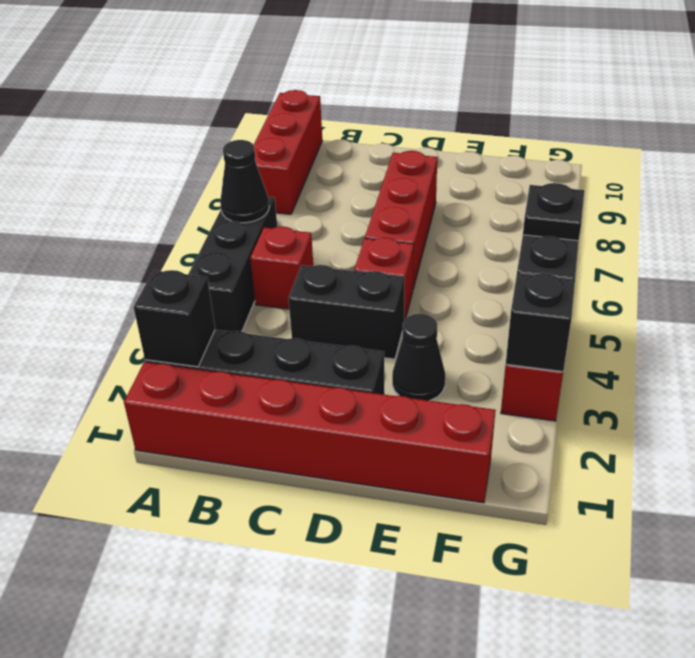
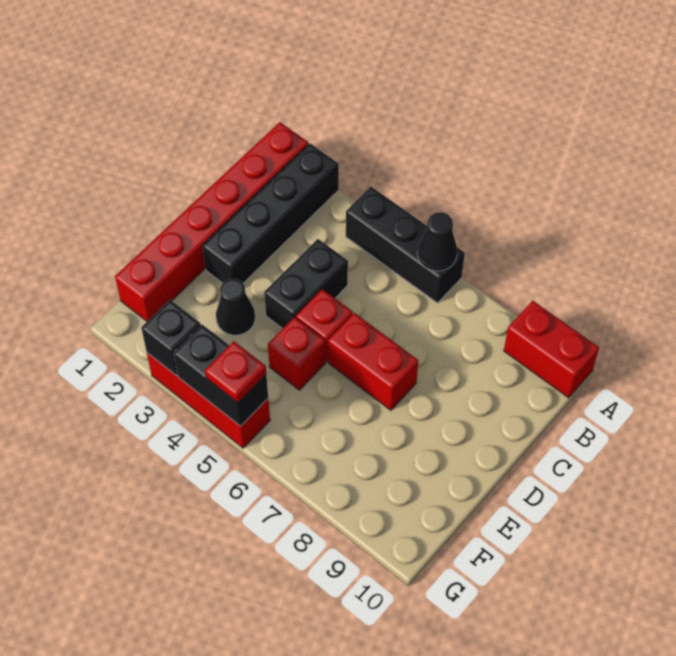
black 1x1 brick [134,270,215,367] -> none
red 1x3 brick [254,90,322,214] -> red 1x2 brick [504,301,599,398]
red 1x1 brick [250,226,313,309] -> red 1x1 brick moved to [268,317,326,390]
red 1x3 brick [365,151,437,288] -> red 1x2 brick [328,313,418,410]
black 1x1 plate [523,183,584,241] -> red 1x1 plate [205,341,266,403]

